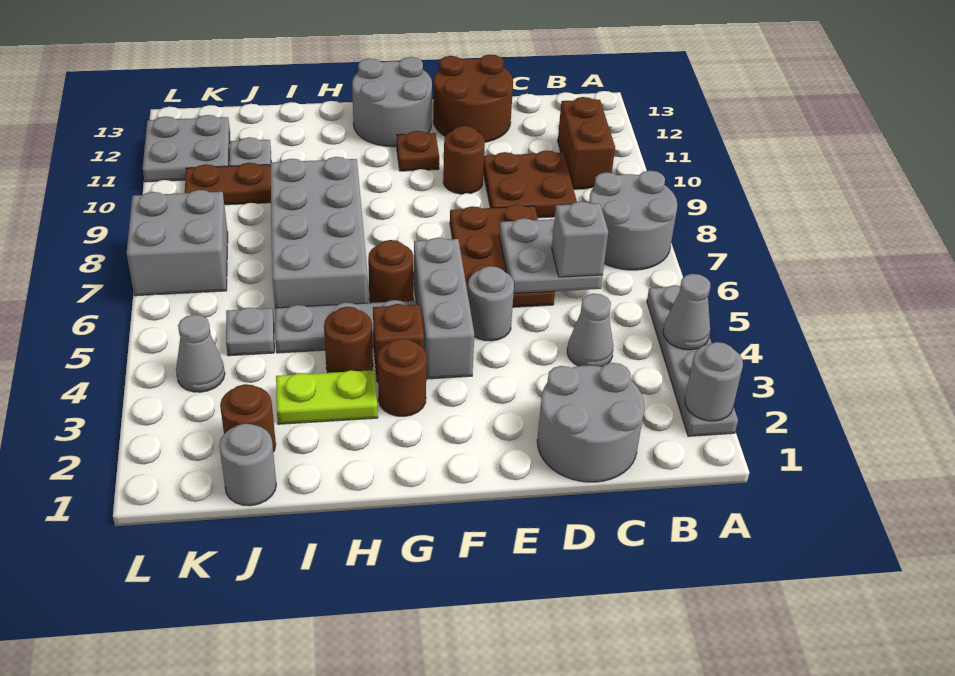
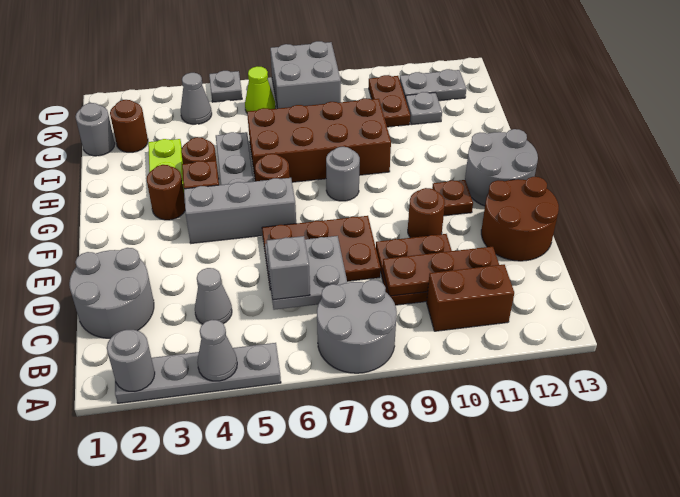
none -> brown 1x3 plate [383,247,499,296]
grey 1x1 round brick [468,266,514,341] -> grey 1x1 round brick moved to [326,147,360,201]
grey 2x4 brick [270,157,368,308] -> brown 2x4 brick [247,98,391,182]
grey 1x1 plate [226,308,274,356] -> grey 1x1 plate moved to [209,71,242,102]
none -> lime 1x1 cone [245,67,276,113]
grey 2x2 plate [143,115,230,182] -> grey 1x2 plate [400,69,466,101]

